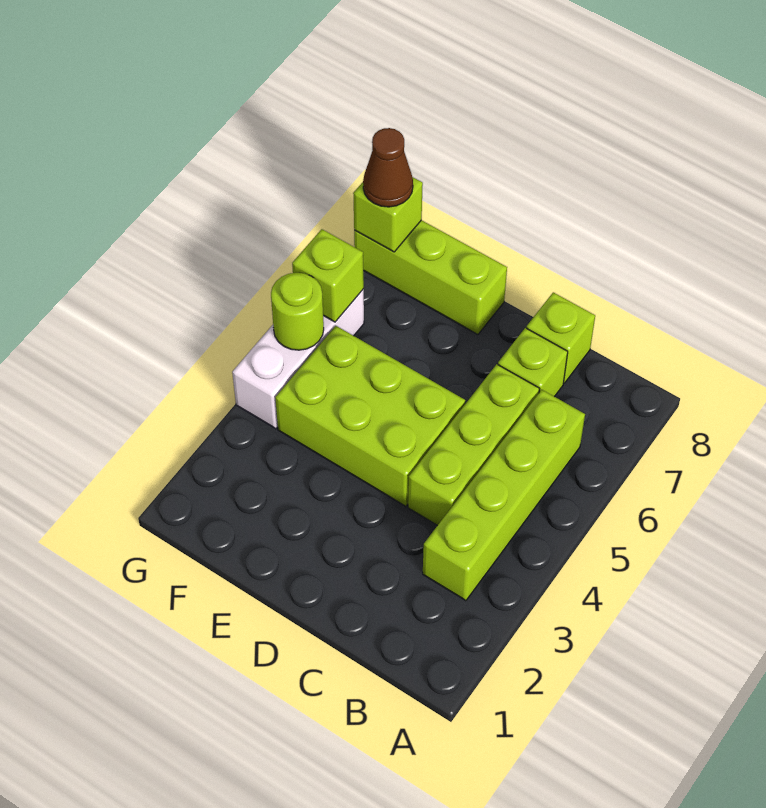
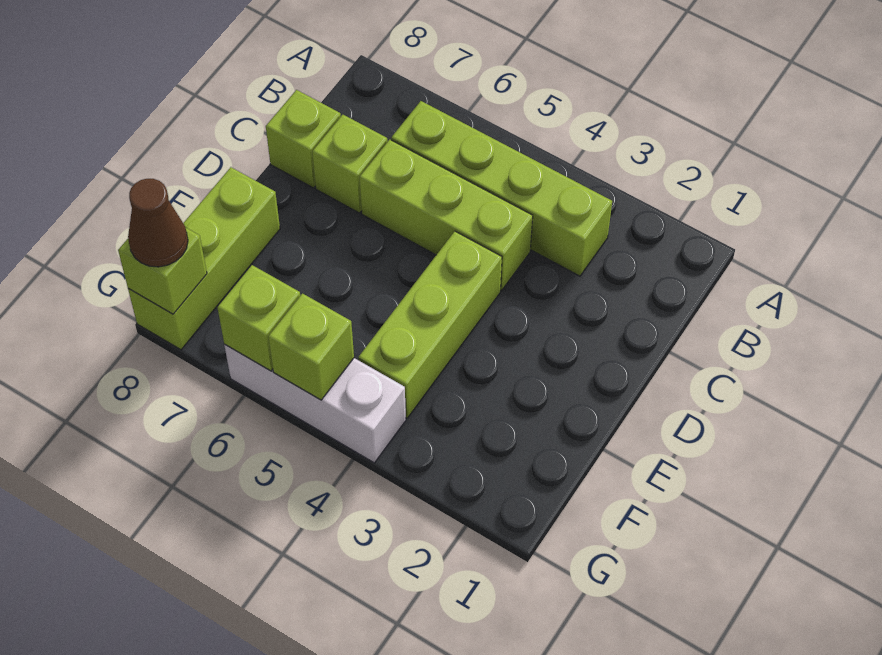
lime 2x3 brick [275,326,465,506] -> lime 1x3 brick [358,231,502,418]
lime 1x1 round brick [271,273,324,350] -> lime 1x1 brick [268,294,354,400]

